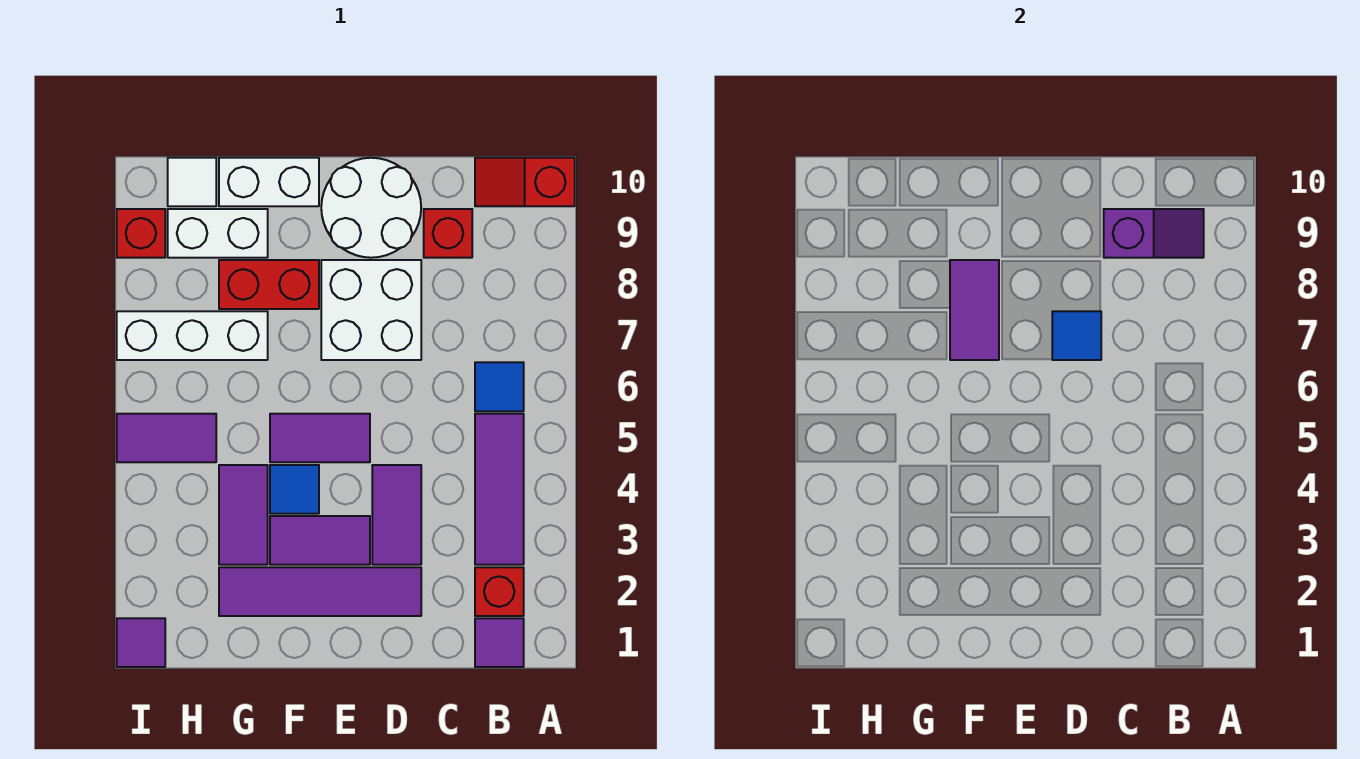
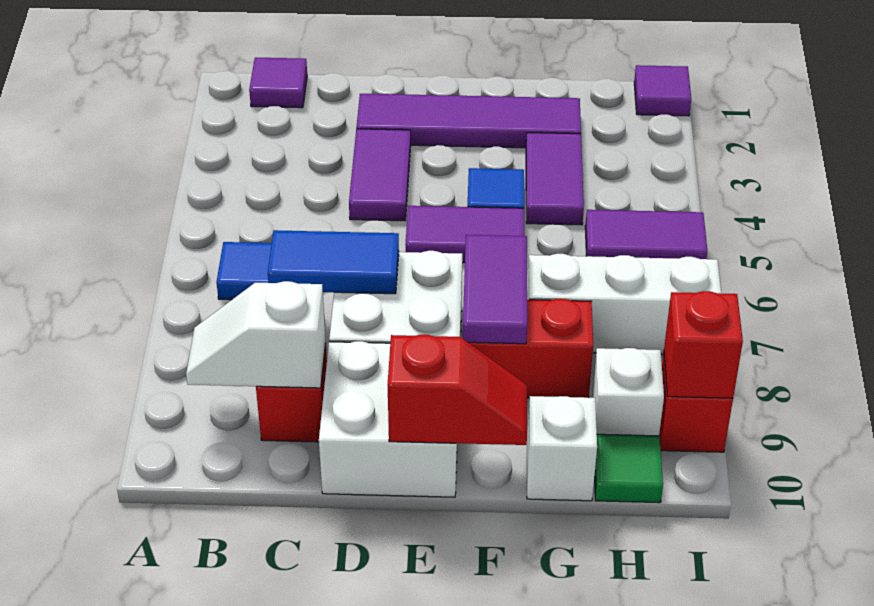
red 1x2 slope [475,158,575,206] -> red 1x2 slope moved to [388,335,527,445]
red 1x1 brick [475,567,524,616] -> red 1x1 brick moved to [664,291,743,398]
purple 1x3 tile [475,414,524,565] -> none
purple 1x2 slope [1104,209,1204,258] -> white 1x2 slope [186,281,326,388]
blue 1x1 tile [1052,311,1101,360] -> blue 1x2 tile [268,230,399,294]
white 2x2 round brick [321,158,421,258] -> white 2x2 brick [319,341,457,497]
purple 1x2 tile [270,516,370,565] -> none
white 1x2 brick [219,158,319,206] -> white 1x1 brick [527,396,597,501]
white 1x2 brick [168,209,268,258] -> white 1x1 brick [592,348,664,436]
white 1x1 tile [168,158,216,206] -> green 1x1 tile [595,434,663,503]

